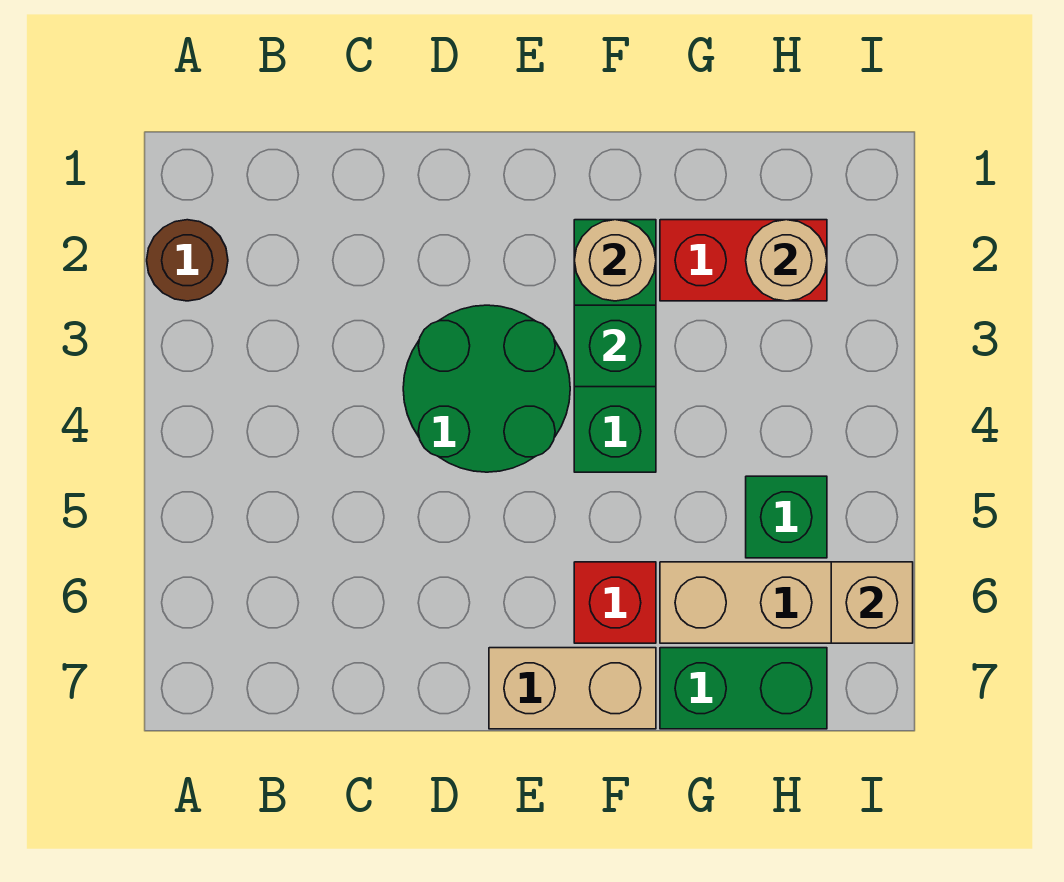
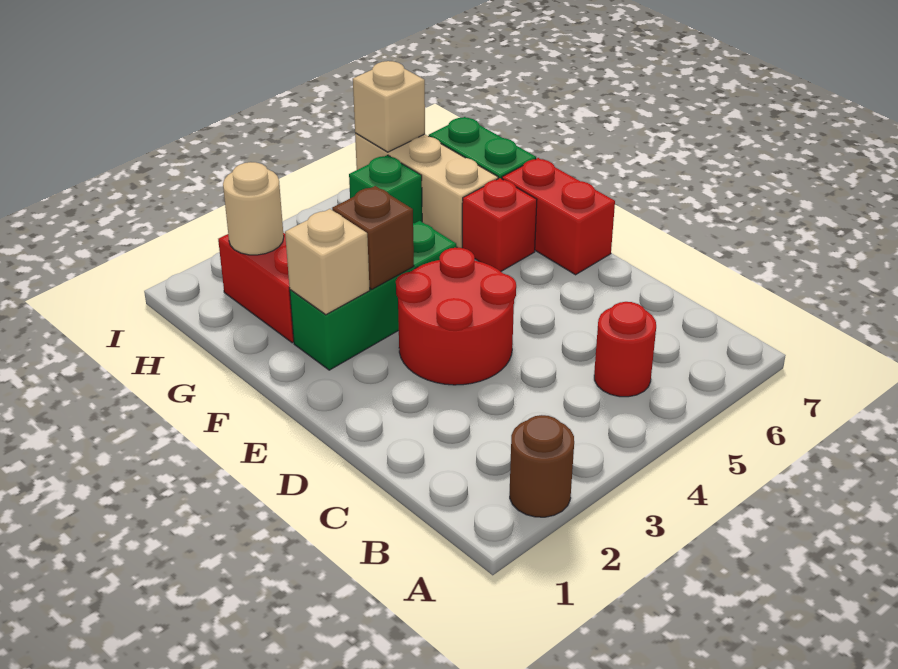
none -> red 1x1 round brick [594,302,656,397]
green 2x2 round brick [403,305,570,472] -> red 2x2 round brick [396,247,516,385]
tan 1x2 brick [489,648,656,729] -> red 1x2 brick [502,158,615,275]
tan 1x1 round brick [574,220,656,301] -> tan 1x1 brick [285,209,370,315]
green 1x1 brick [574,305,656,387] -> brown 1x1 brick [332,186,414,289]

